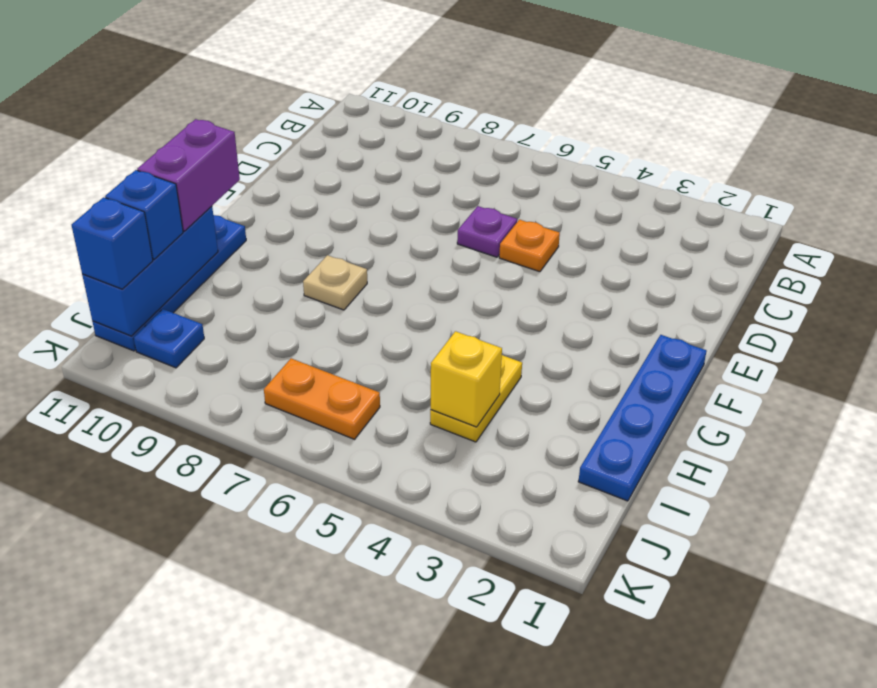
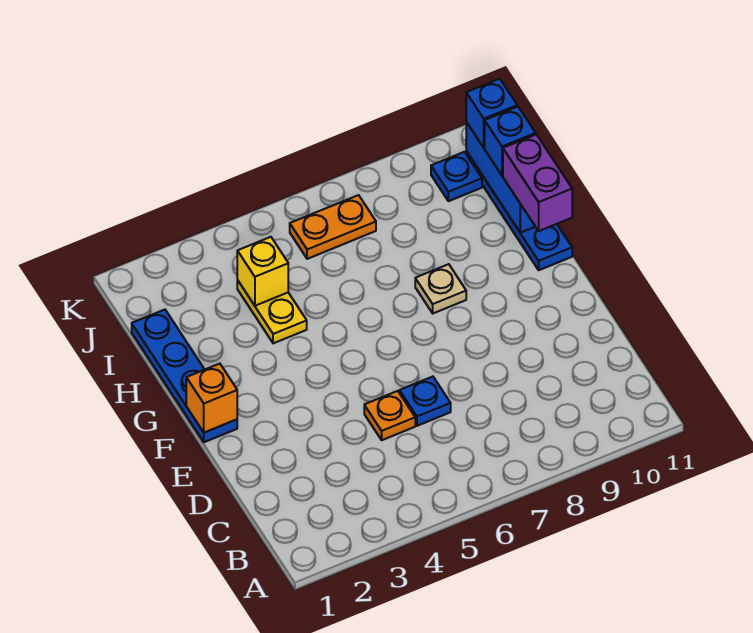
purple 1x1 plate [457,206,517,257] -> blue 1x1 plate [400,377,451,426]
none -> orange 1x1 brick [186,364,237,433]

